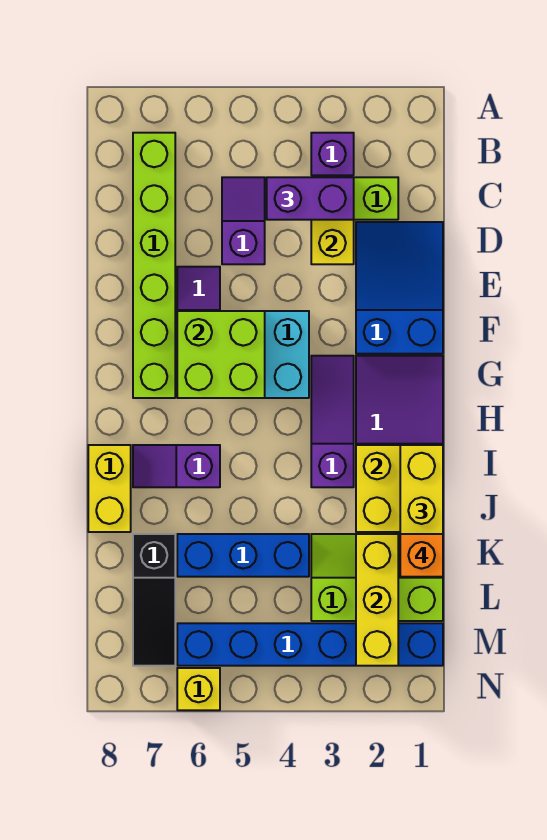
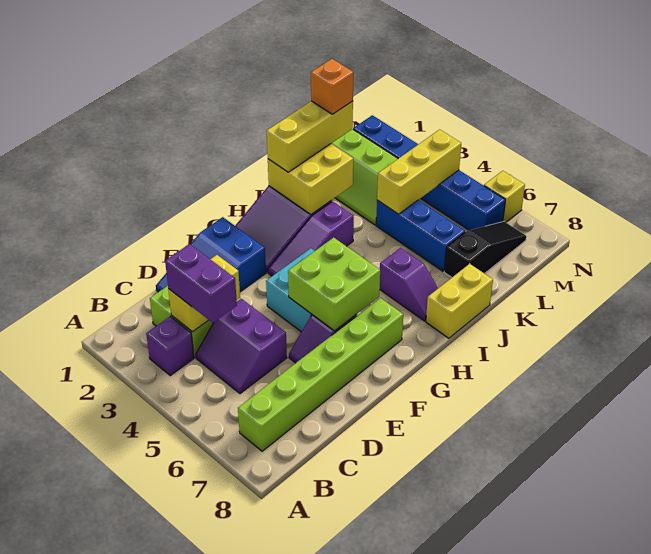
purple 1x2 slope [222,177,265,264] -> purple 2x2 slope [196,299,287,394]
yellow 1x3 brick [356,534,398,666] -> yellow 1x3 brick moved to [377,130,461,214]

